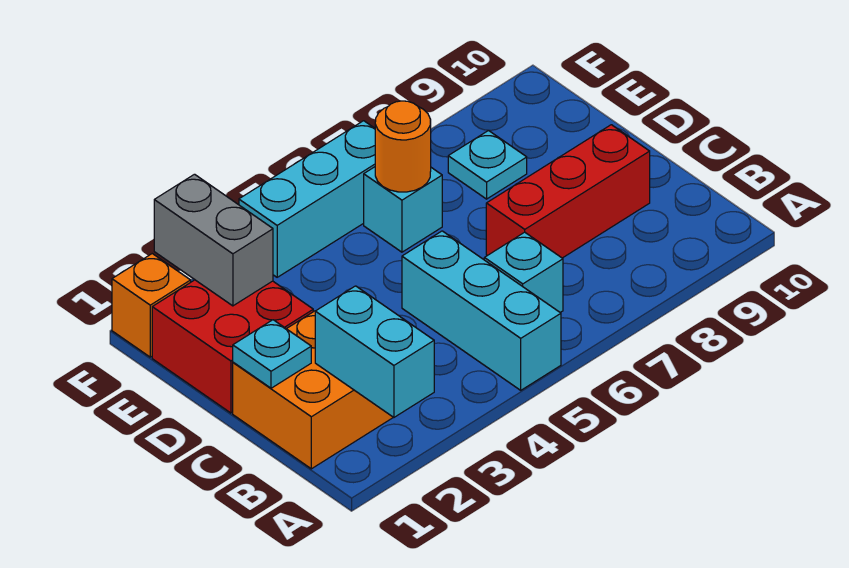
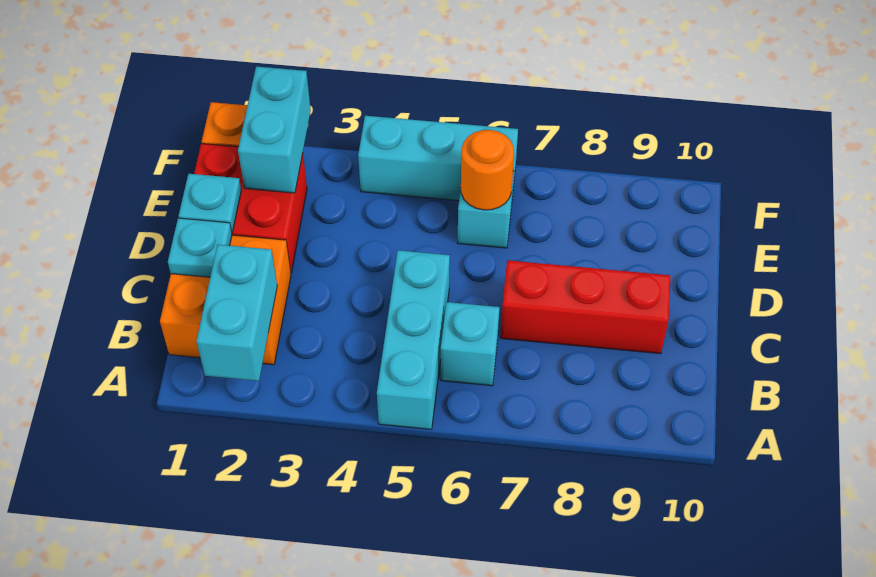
grey 1x2 brick [154,174,273,306] -> cyan 1x2 brick [238,66,311,193]
cyan 1x1 plate [448,130,527,199] -> cyan 1x1 plate moved to [179,174,241,232]

